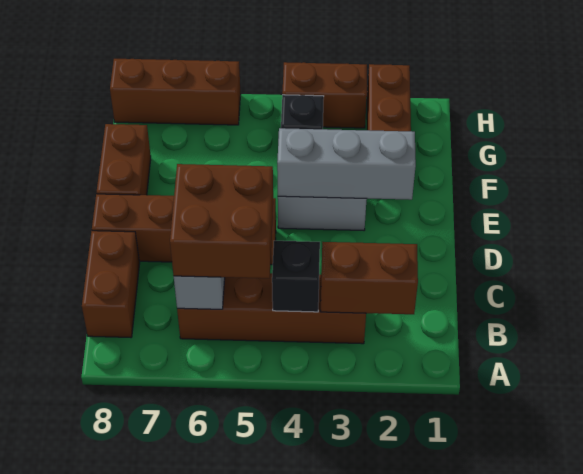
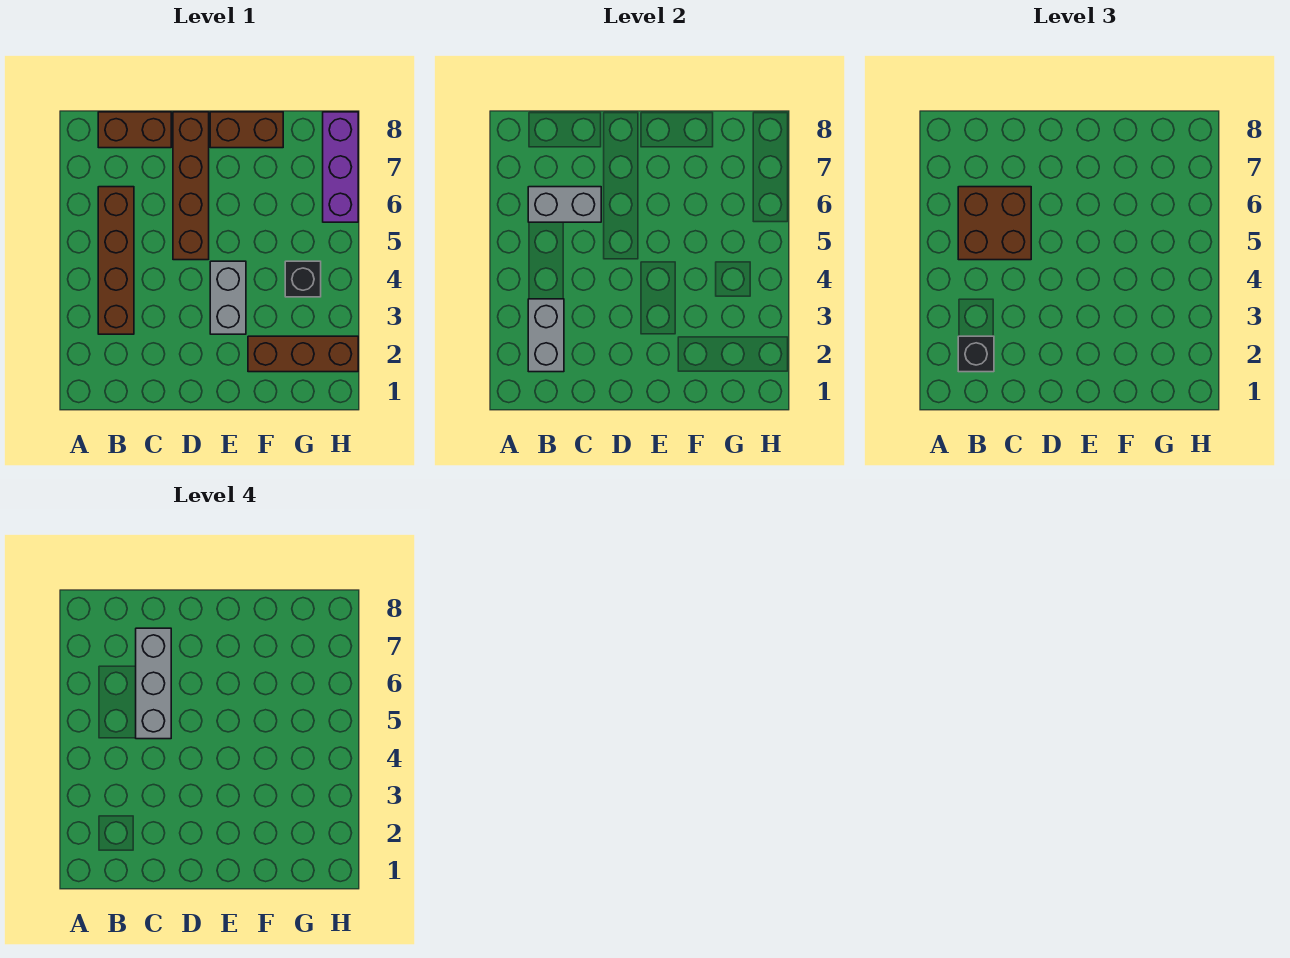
brown 1x2 brick [321,242,418,314] -> grey 1x2 brick [528,299,564,372]
black 1x1 brick [272,241,320,312] -> black 1x1 brick moved to [958,336,994,372]
grey 1x3 brick [277,128,416,200] -> grey 1x3 brick moved to [136,628,171,739]
brown 1x2 brick [282,62,367,128] -> none
brown 1x3 brick [110,59,241,125] -> purple 1x3 brick [323,112,358,222]

